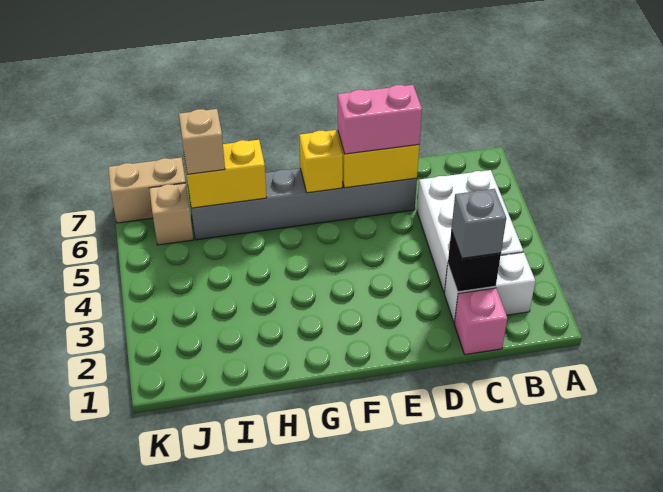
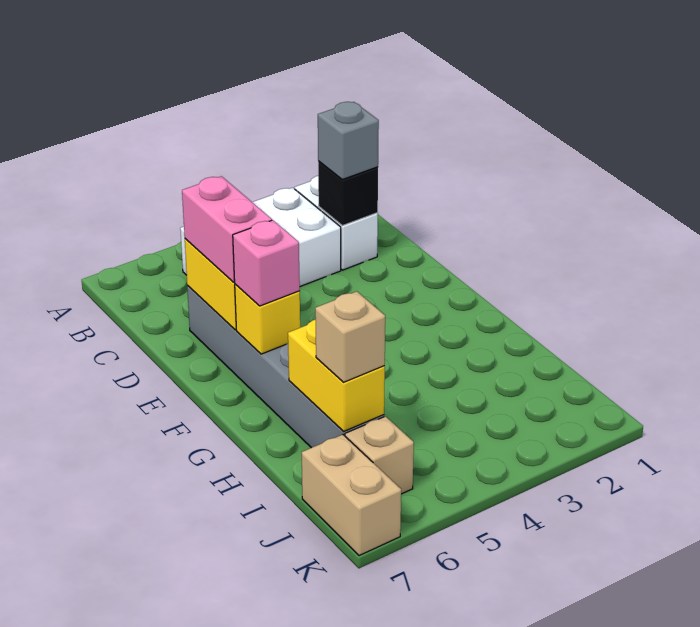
pink 1x1 brick [454,288,507,355] -> pink 1x1 brick moved to [233,220,300,306]

